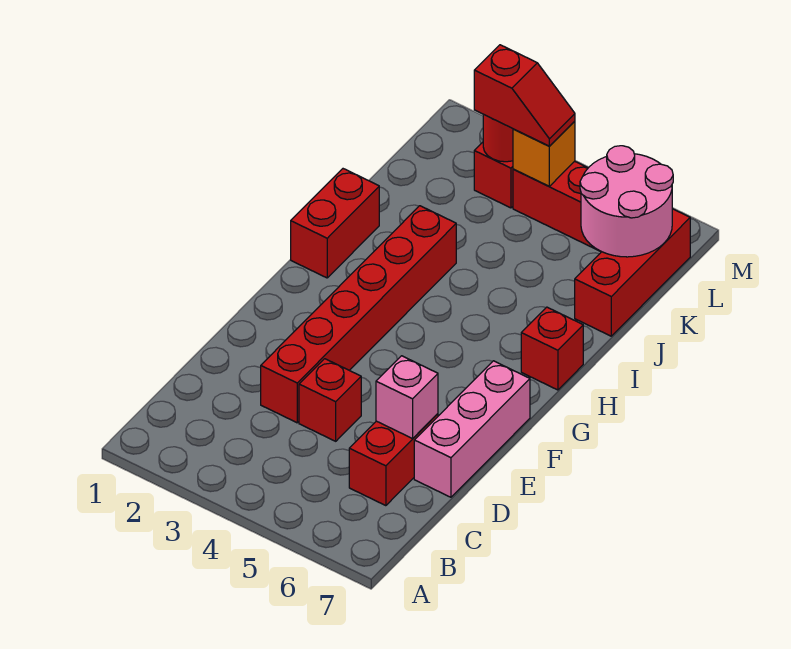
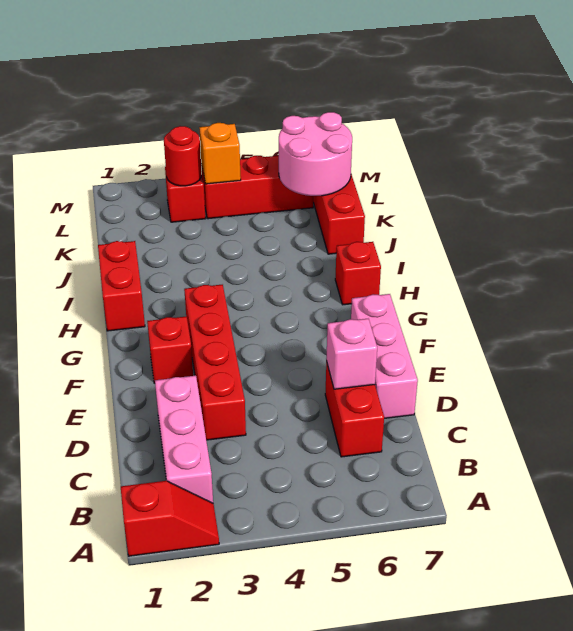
none -> pink 1x3 brick [155,376,213,503]
red 1x6 brick [261,206,456,423] -> red 1x4 brick [184,285,246,440]
red 1x1 brick [299,359,361,441] -> red 1x1 brick moved to [147,316,193,383]
red 1x2 slope [474,45,575,146] -> red 1x2 slope moved to [121,481,219,556]

